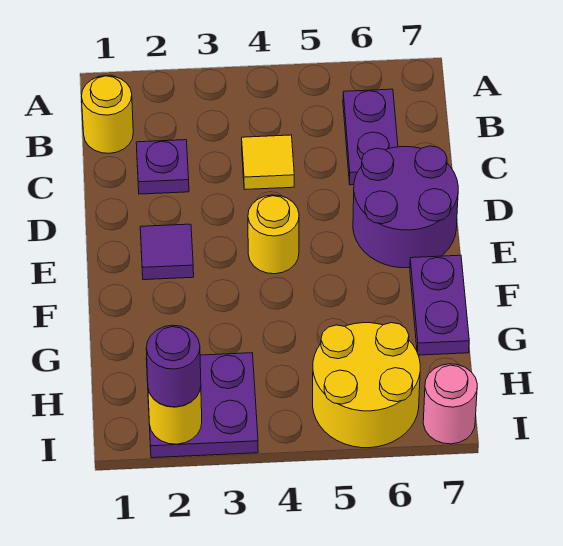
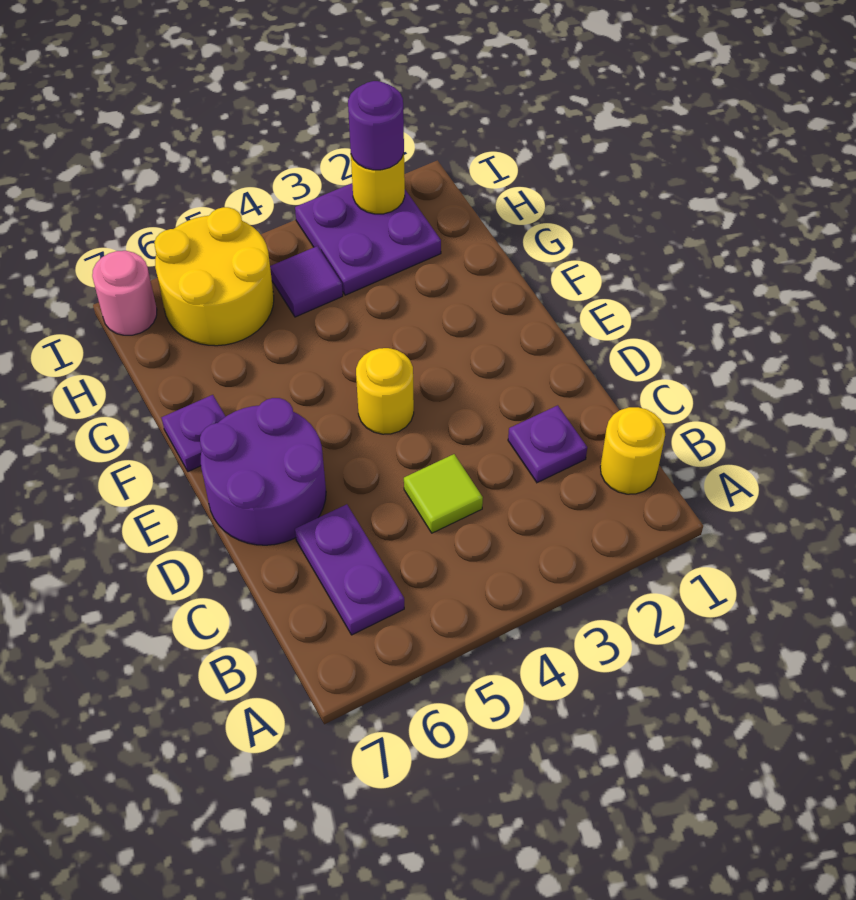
yellow 1x1 tile [242,135,294,189] -> lime 1x1 tile [404,454,483,533]
purple 1x1 tile [140,224,194,280] -> purple 1x1 tile moved to [270,246,343,317]
purple 1x2 plate [410,255,469,355] -> purple 1x1 plate [161,395,226,472]

